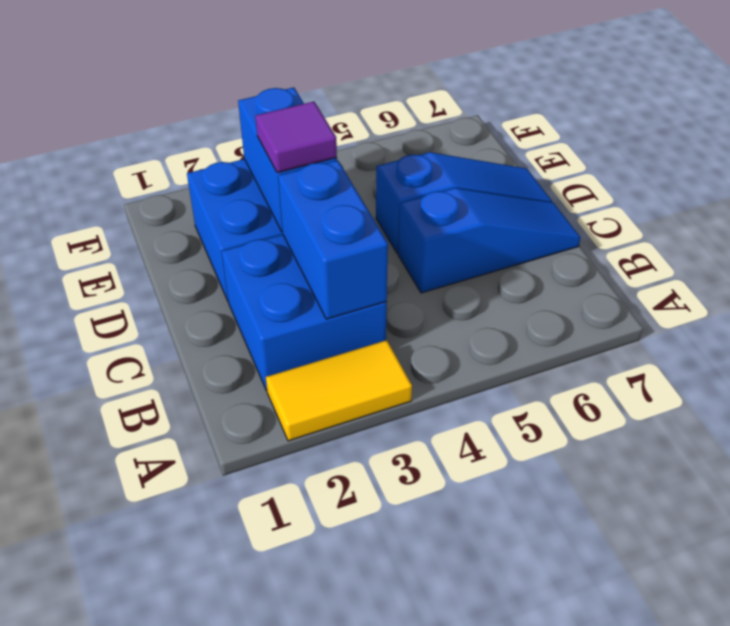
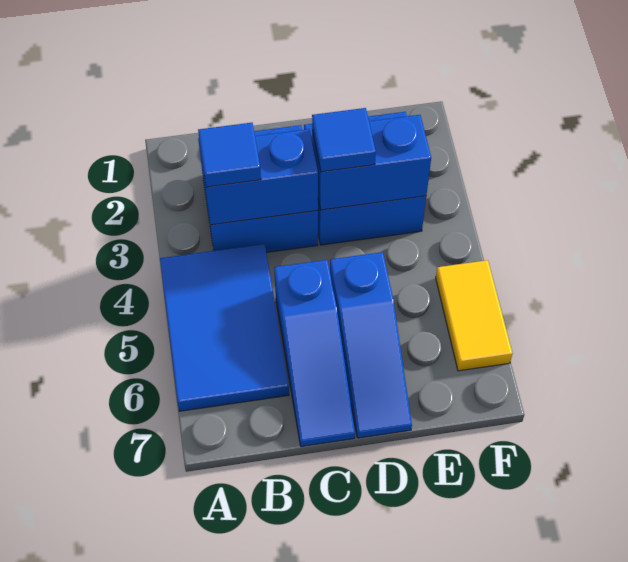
yellow 1x2 tile [266,340,412,441] -> yellow 1x2 tile moved to [436,260,513,371]
none -> blue 2x3 tile [160,244,289,411]
none -> blue 1x1 tile [198,123,261,187]
purple 1x1 tile [255,102,337,173] -> blue 1x1 tile [312,108,376,172]

